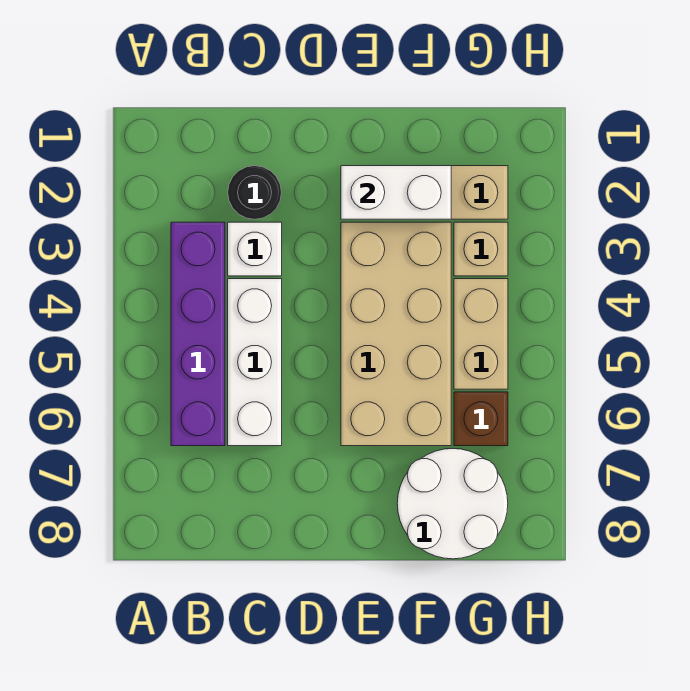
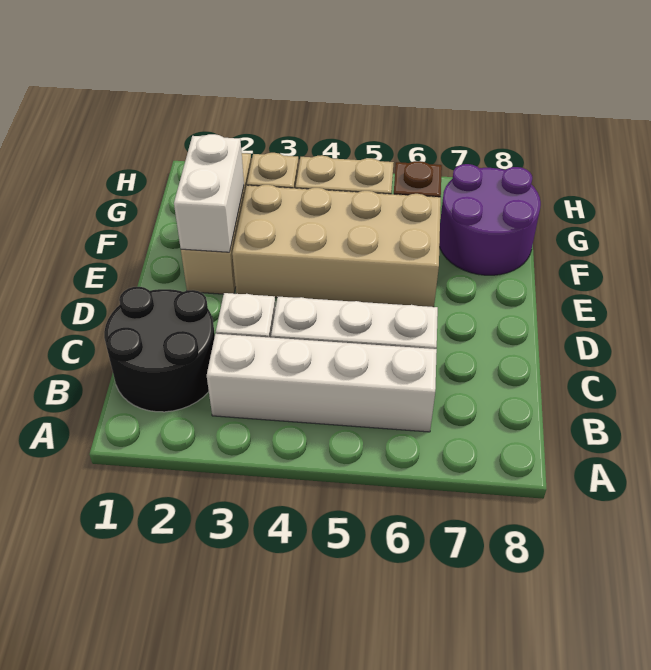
purple 1x4 brick [171,222,225,446] -> white 1x4 brick [207,334,437,432]
black 1x1 round brick [228,166,282,219] -> black 2x2 round brick [104,287,215,412]
white 2x2 round brick [397,448,508,559] -> purple 2x2 round brick [439,164,541,275]

